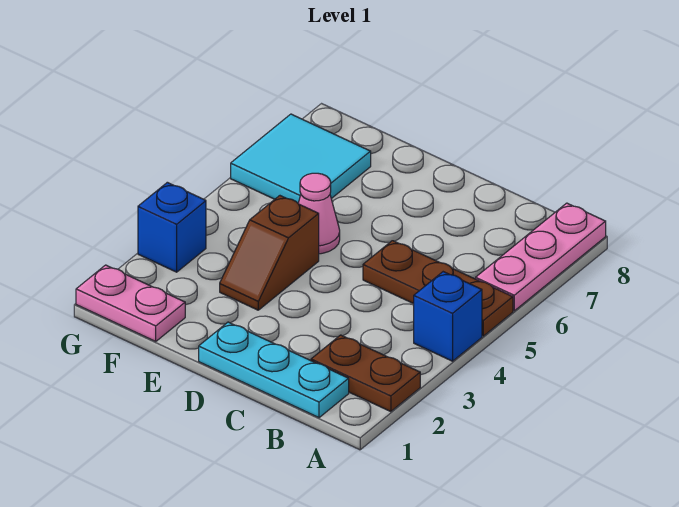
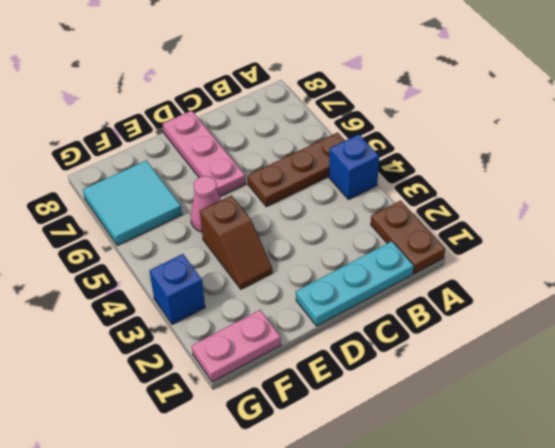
brown 1x2 plate [311,335,420,412] -> brown 1x2 plate turned to [371,201,445,274]
pink 1x3 plate [476,203,606,311] -> pink 1x3 plate moved to [163,111,246,197]

